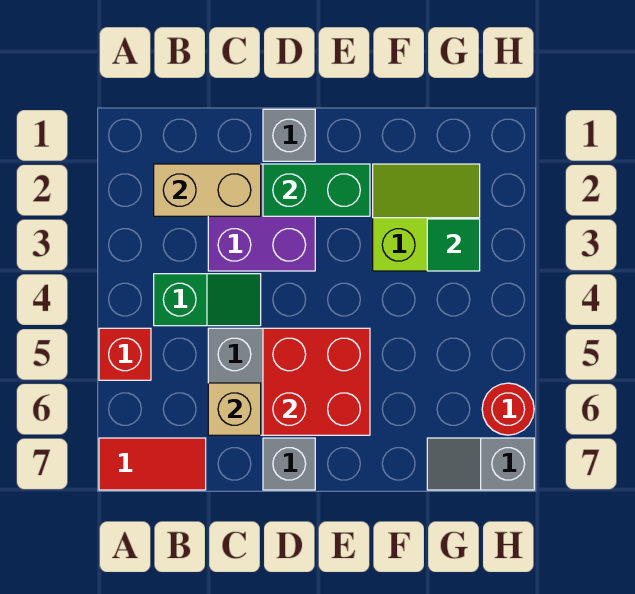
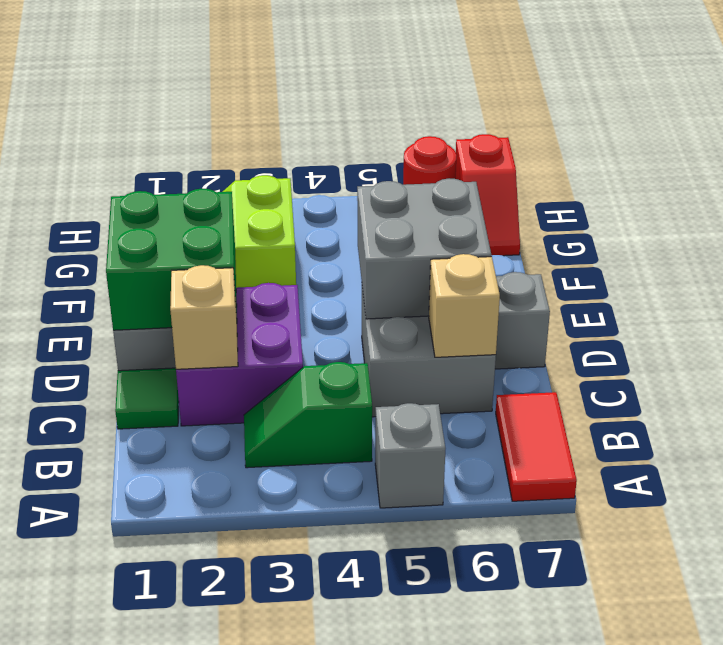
red 1x1 brick [99,328,151,380] -> grey 1x1 brick [375,403,446,508]
tan 1x2 brick [154,164,261,216] -> tan 1x1 brick [170,265,238,369]
green 1x2 slope [154,274,261,326] -> green 1x2 slope turned to [244,362,372,468]
green 1x2 brick [263,164,370,216] -> green 2x2 brick [106,189,237,330]
red 2x2 brick [263,328,370,435] -> grey 2x2 brick [357,178,491,319]
green 1x1 tile [427,219,480,271] -> green 1x1 tile moved to [115,368,179,429]
grey 1x2 slope [427,438,534,490] -> red 1x2 slope [456,134,520,256]

